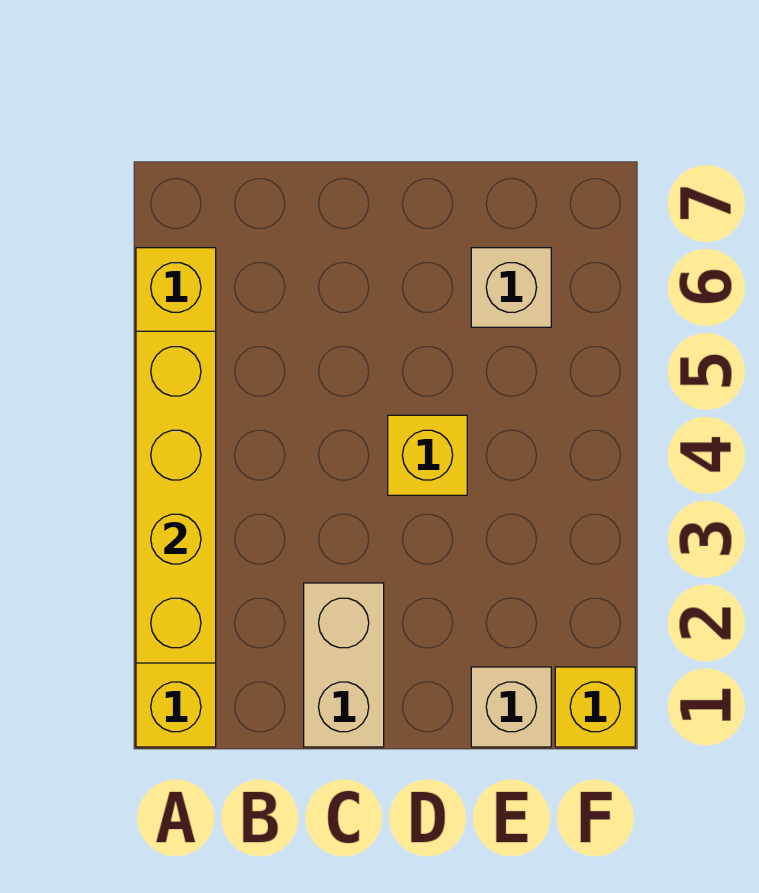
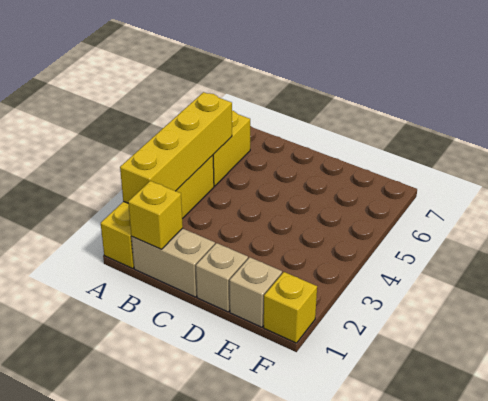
tan 1x2 brick [304,583,384,747] -> tan 1x2 brick turned to [132,228,215,297]
yellow 1x1 brick [388,415,467,495] -> yellow 1x1 brick moved to [128,181,183,249]
tan 1x1 brick [471,248,551,327] -> tan 1x1 brick moved to [196,243,248,312]

